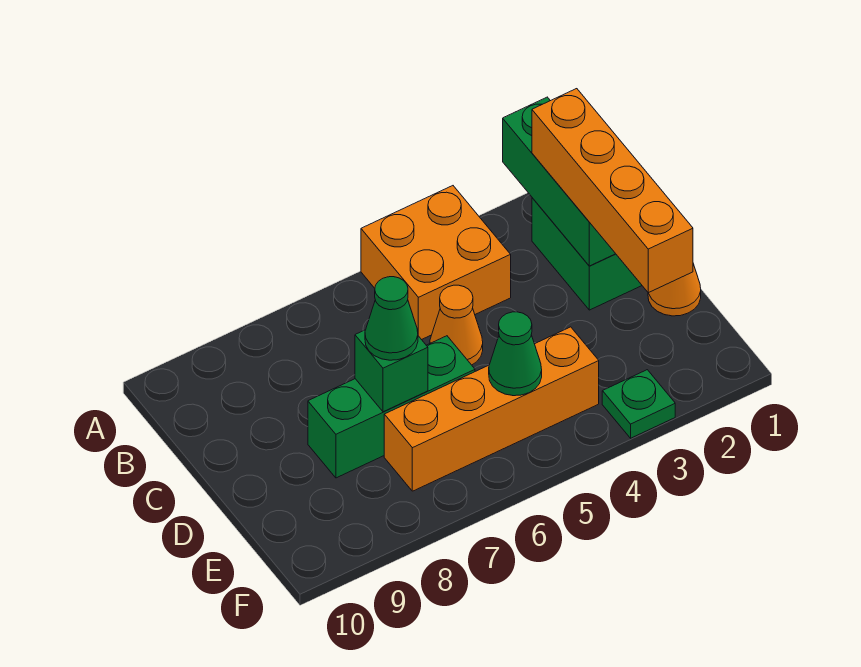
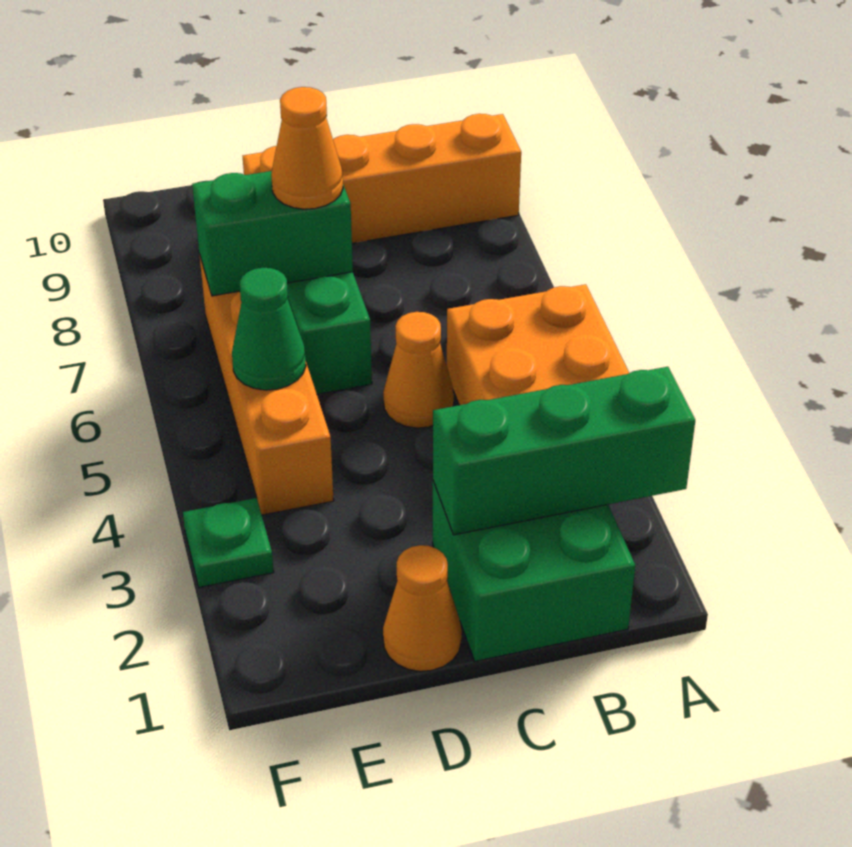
orange 1x4 brick [532,89,693,293] -> orange 1x4 brick moved to [243,114,521,243]
green 1x1 brick [355,330,428,412] -> green 1x2 brick [192,171,353,296]
green 1x1 cone [365,277,418,360] -> orange 1x1 cone [271,87,343,209]

